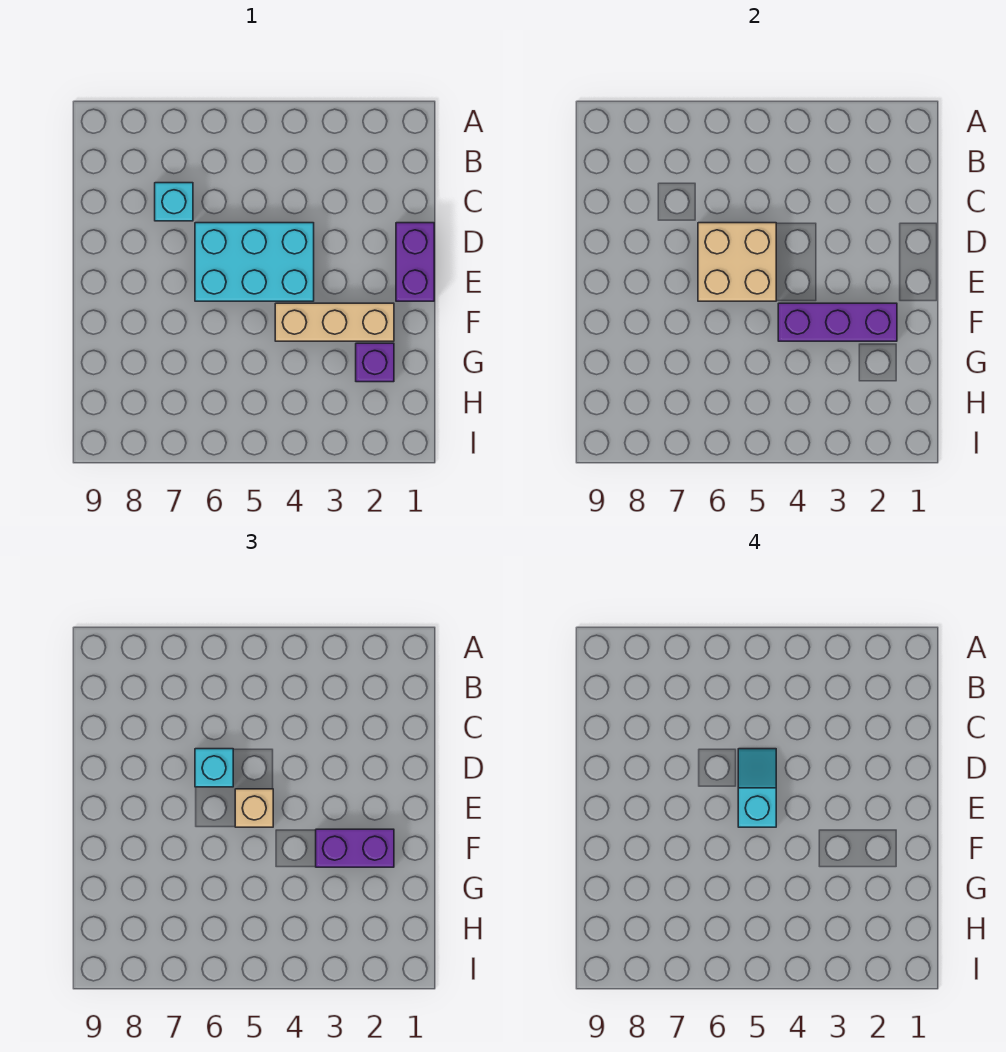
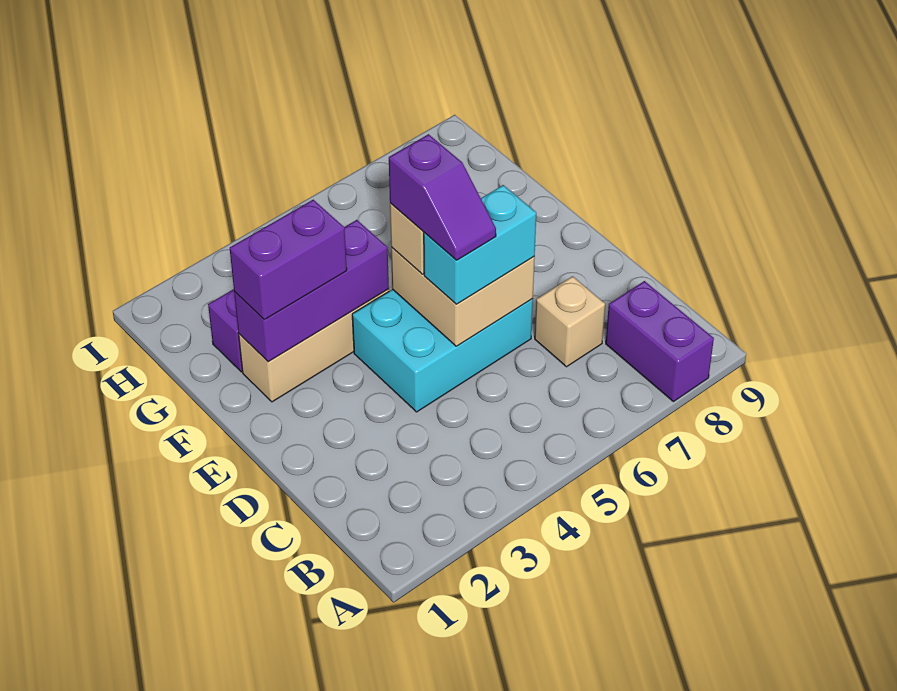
cyan 1x1 brick [155,183,193,221] -> tan 1x1 brick [535,276,605,367]
purple 1x2 brick [396,223,434,301] -> purple 1x2 brick moved to [606,281,714,402]
cyan 1x2 slope [738,749,776,827] -> purple 1x2 slope [389,134,496,260]
cyan 1x1 brick [195,749,233,787] -> cyan 1x2 brick [424,185,536,304]

